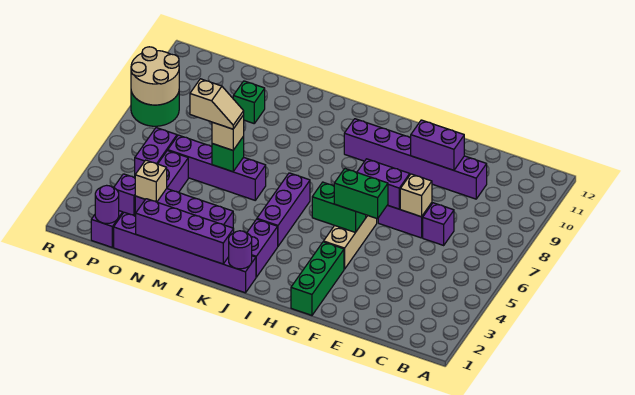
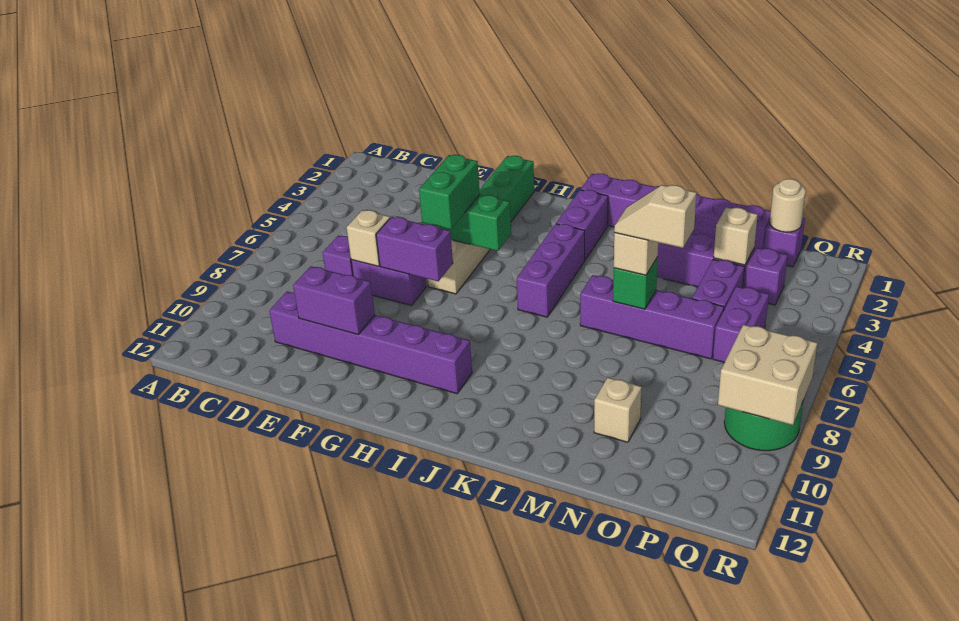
green 1x2 brick [334,169,388,219] -> green 1x2 brick turned to [419,155,480,229]
purple 1x1 round brick [229,231,252,269] -> none
purple 1x4 brick [135,199,234,264] -> none
green 1x1 brick [233,81,265,123] -> tan 1x1 brick [594,377,642,442]
purple 1x1 round brick [95,185,119,224] -> tan 1x1 round brick [770,179,806,232]
tan 2x2 round brick [131,47,179,105] -> tan 2x2 brick [718,325,817,425]

